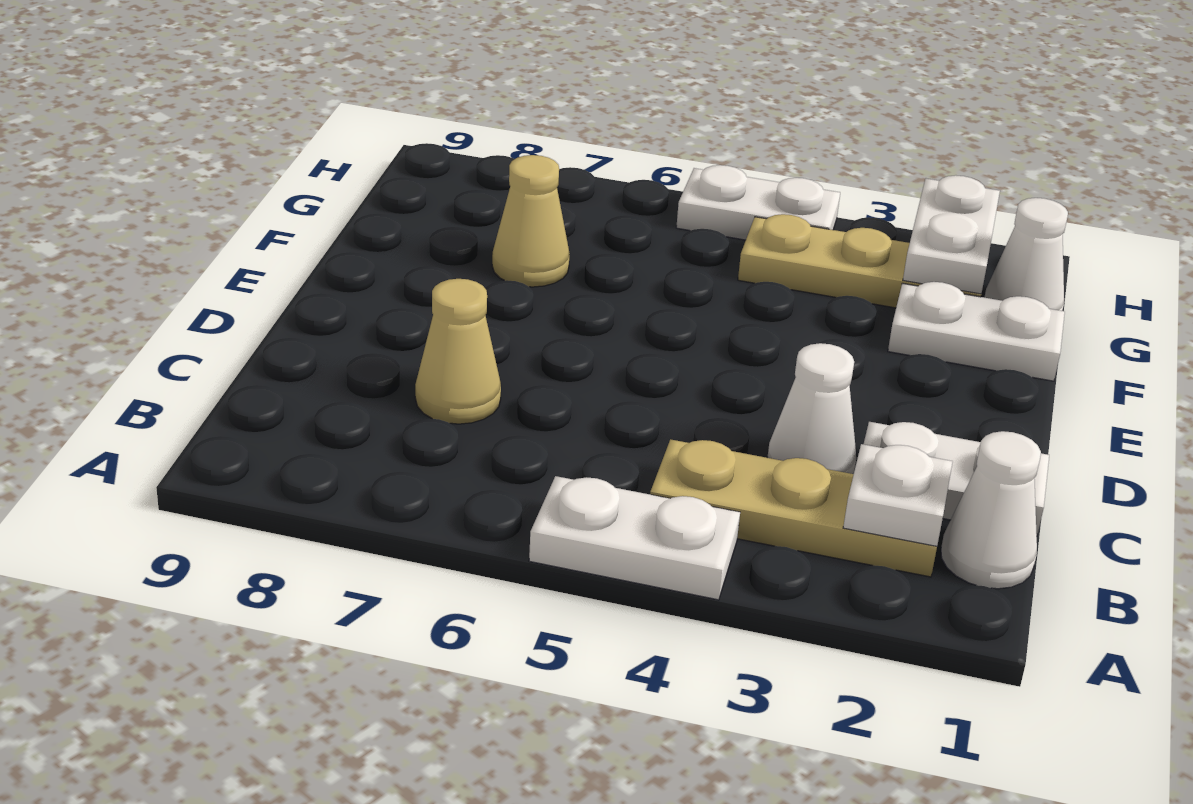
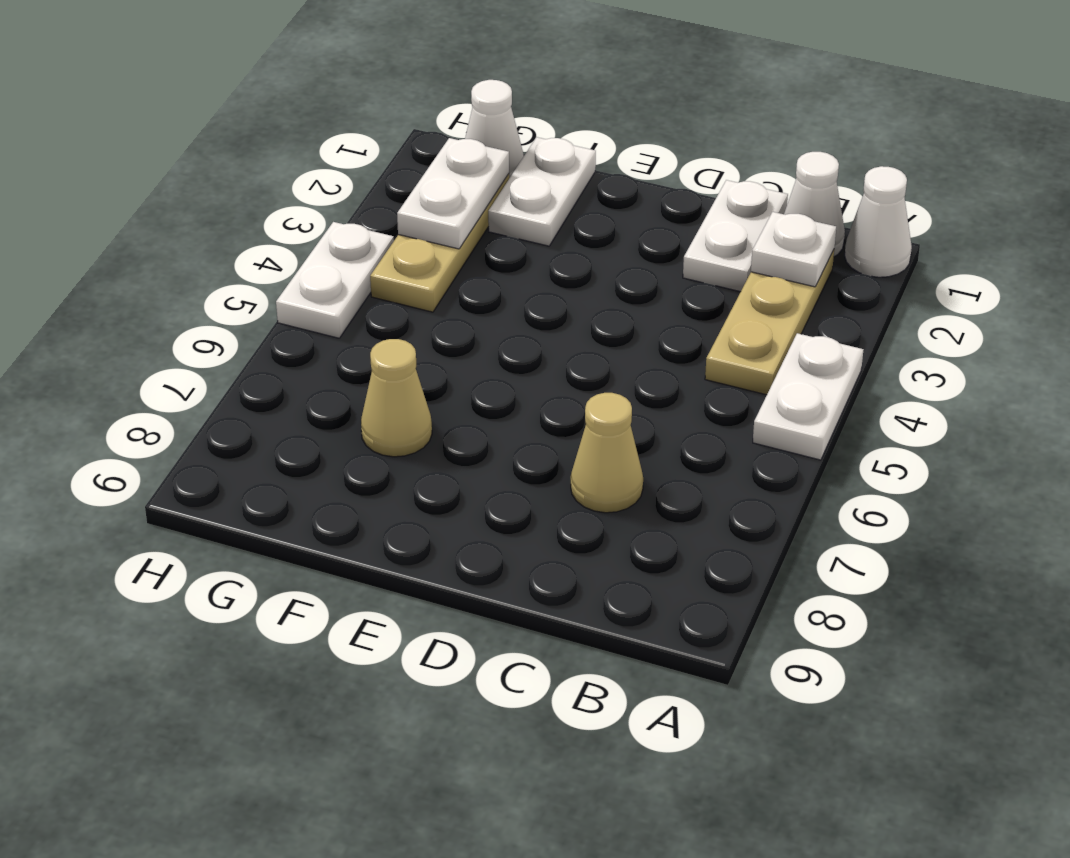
white 1x1 cone [767,343,856,474] -> white 1x1 cone moved to [845,166,912,277]
white 1x2 plate [903,175,1000,294] -> white 1x2 plate turned to [397,138,509,249]

